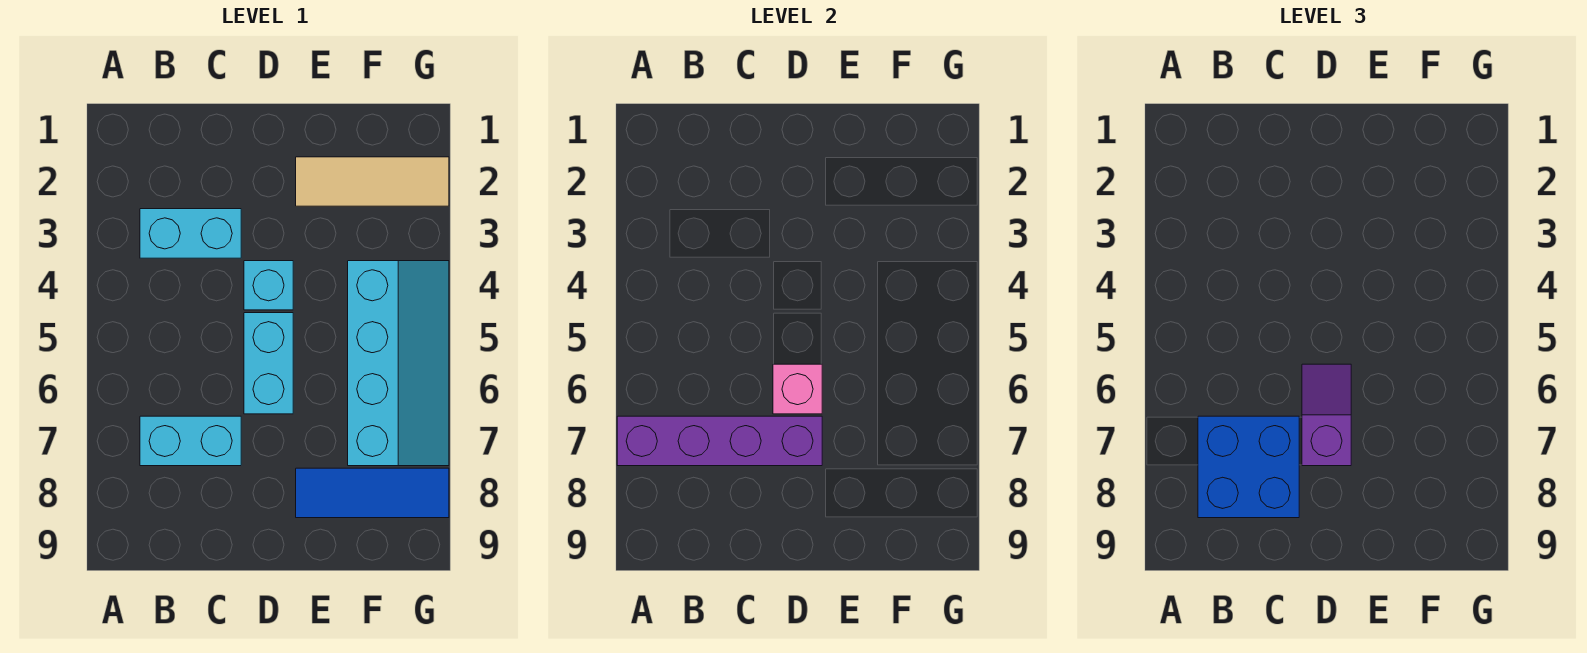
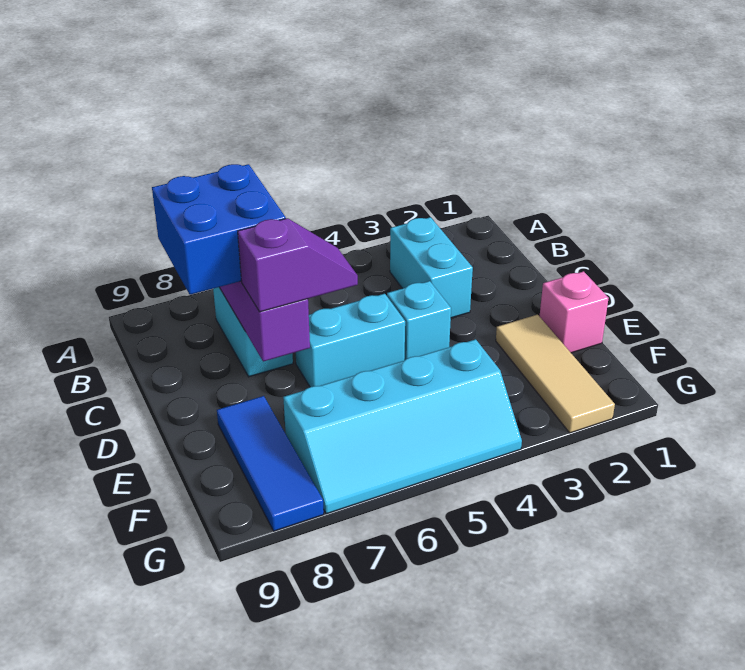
pink 1x1 brick [773,364,822,414] -> pink 1x1 brick moved to [540,271,609,353]

